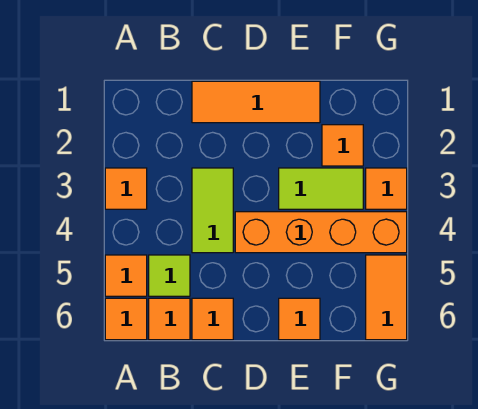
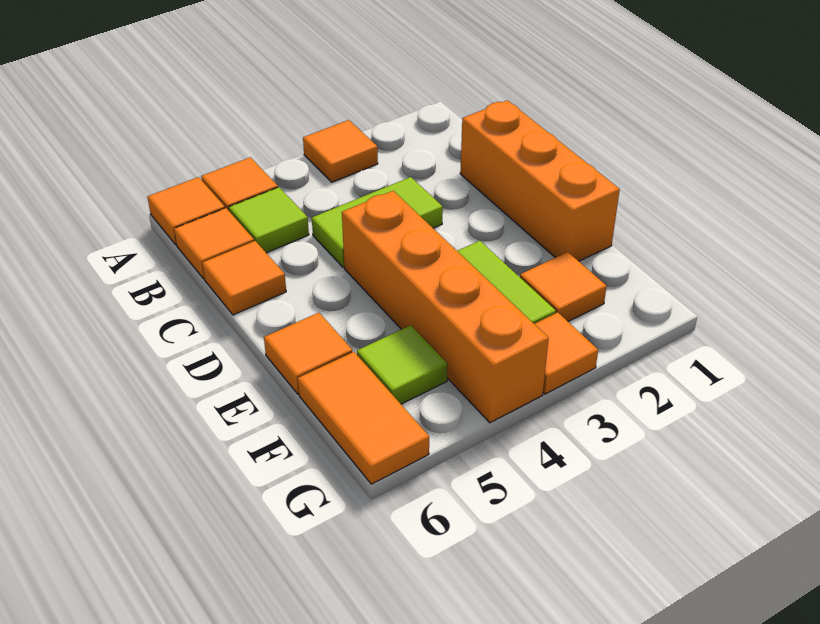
orange 1x3 tile [192,81,320,123] -> orange 1x3 brick [460,100,620,261]
none -> lime 1x1 tile [357,325,447,404]
orange 1x2 tile [366,255,407,340] -> orange 1x2 tile turned to [298,352,429,484]

